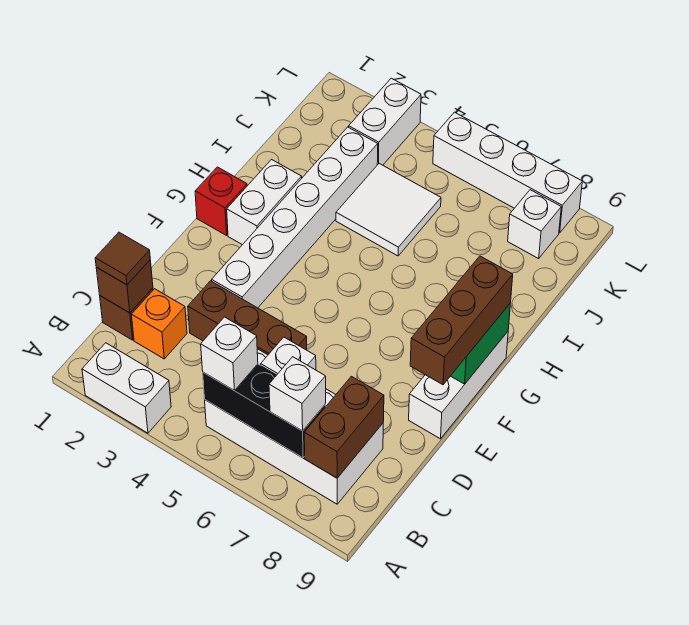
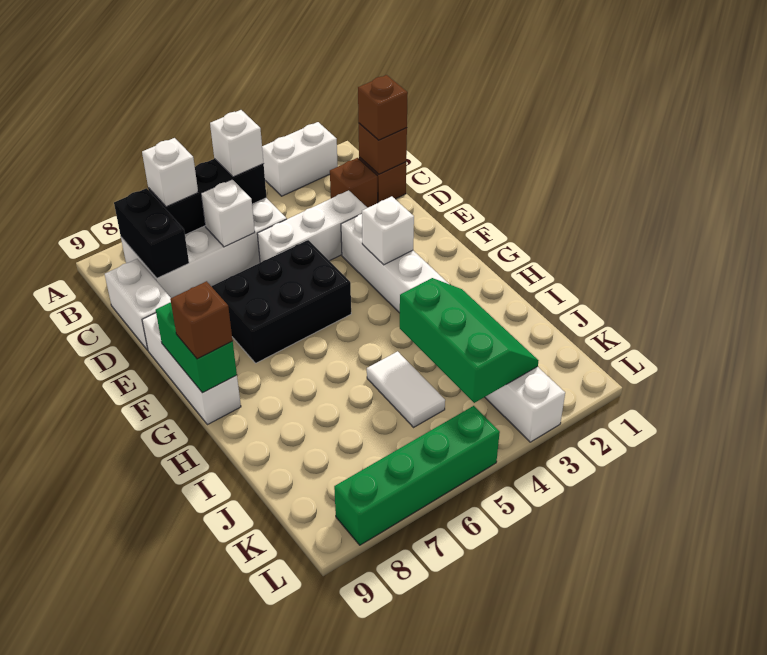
brown 1x2 brick [304,376,384,478] -> black 1x2 brick [114,188,189,278]
brown 1x1 tile [95,232,150,285] -> brown 1x1 brick [358,75,408,140]
orange 1x1 brick [131,289,187,359] -> brown 1x1 brick [330,158,378,208]
brown 1x3 brick [188,281,307,355] -> white 1x3 brick [257,190,367,263]
none -> black 2x3 brick [212,240,351,363]
brown 1x3 brick [410,256,513,385] -> brown 1x1 brick [170,281,233,359]
red 1x1 brick [195,167,247,235] -> none
white 1x2 brick [227,160,302,245] -> white 1x2 brick moved to [105,259,171,350]
none -> green 2x3 slope [400,278,539,403]
white 2x2 tile [336,164,441,256] -> white 1x2 tile [367,351,445,427]
white 1x1 brick [508,190,561,258] -> white 1x1 brick moved to [362,196,414,265]
white 1x4 brick [433,112,582,233] -> green 1x4 brick [334,406,500,545]

